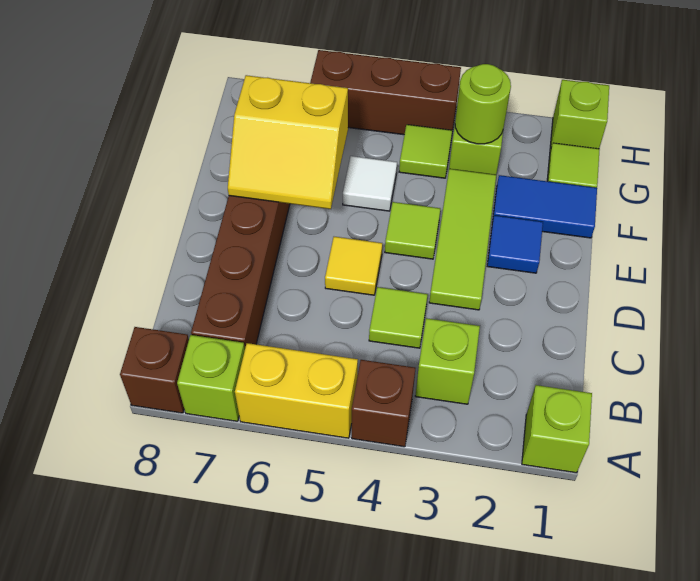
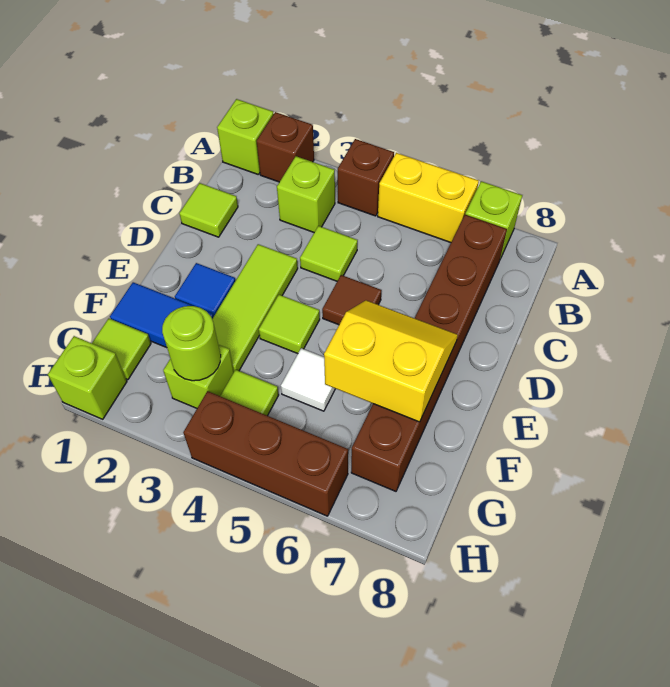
brown 1x1 brick [120,327,189,413] -> brown 1x1 brick moved to [257,112,314,182]
none -> lime 1x1 tile [179,183,238,237]
yellow 1x1 tile [325,237,382,295] -> brown 1x1 tile [322,275,382,325]

